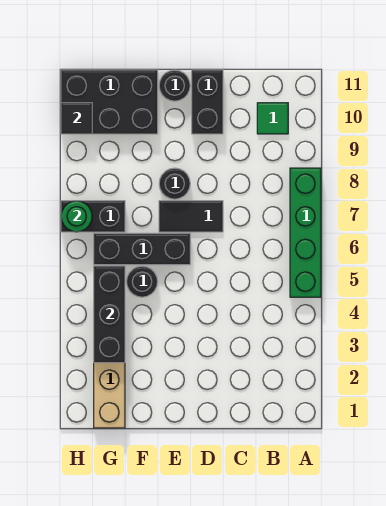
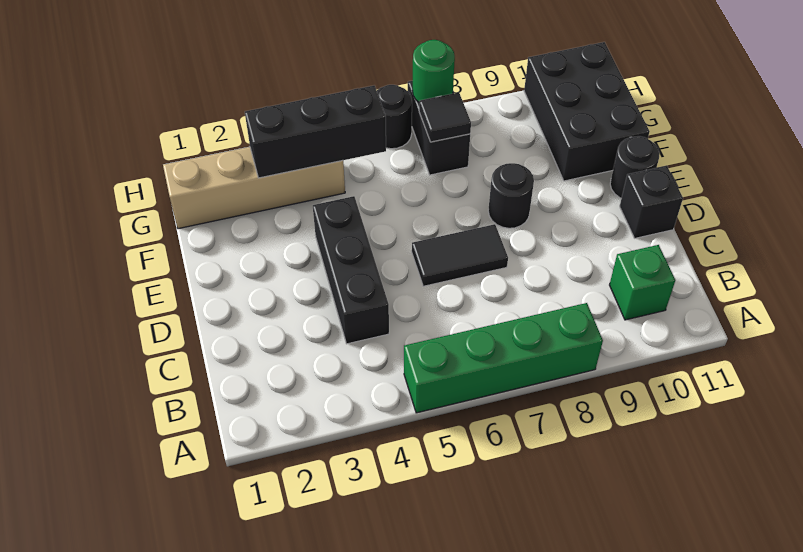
green 1x1 tile [257,103,288,134] -> green 1x1 brick [610,245,675,320]
black 1x2 tile [159,201,223,232] -> black 1x2 tile turned to [412,224,508,286]
black 1x2 brick [192,70,223,134] -> black 1x1 brick [620,166,683,238]
black 1x3 brick [94,233,190,265] -> black 1x3 brick moved to [313,196,389,344]
black 1x1 round brick [127,266,158,297] -> black 1x1 round brick moved to [377,85,412,149]
black 1x1 tile [61,103,92,134] -> black 1x1 tile moved to [419,93,471,142]

